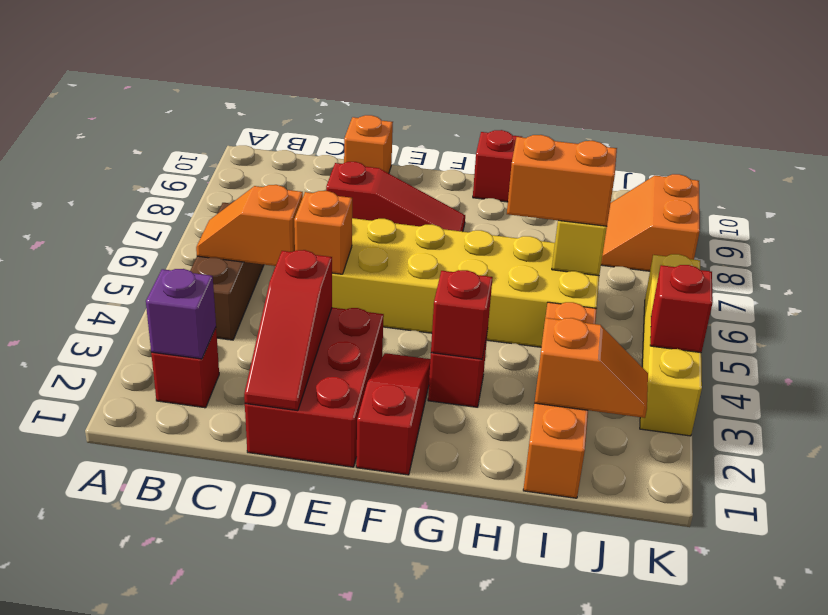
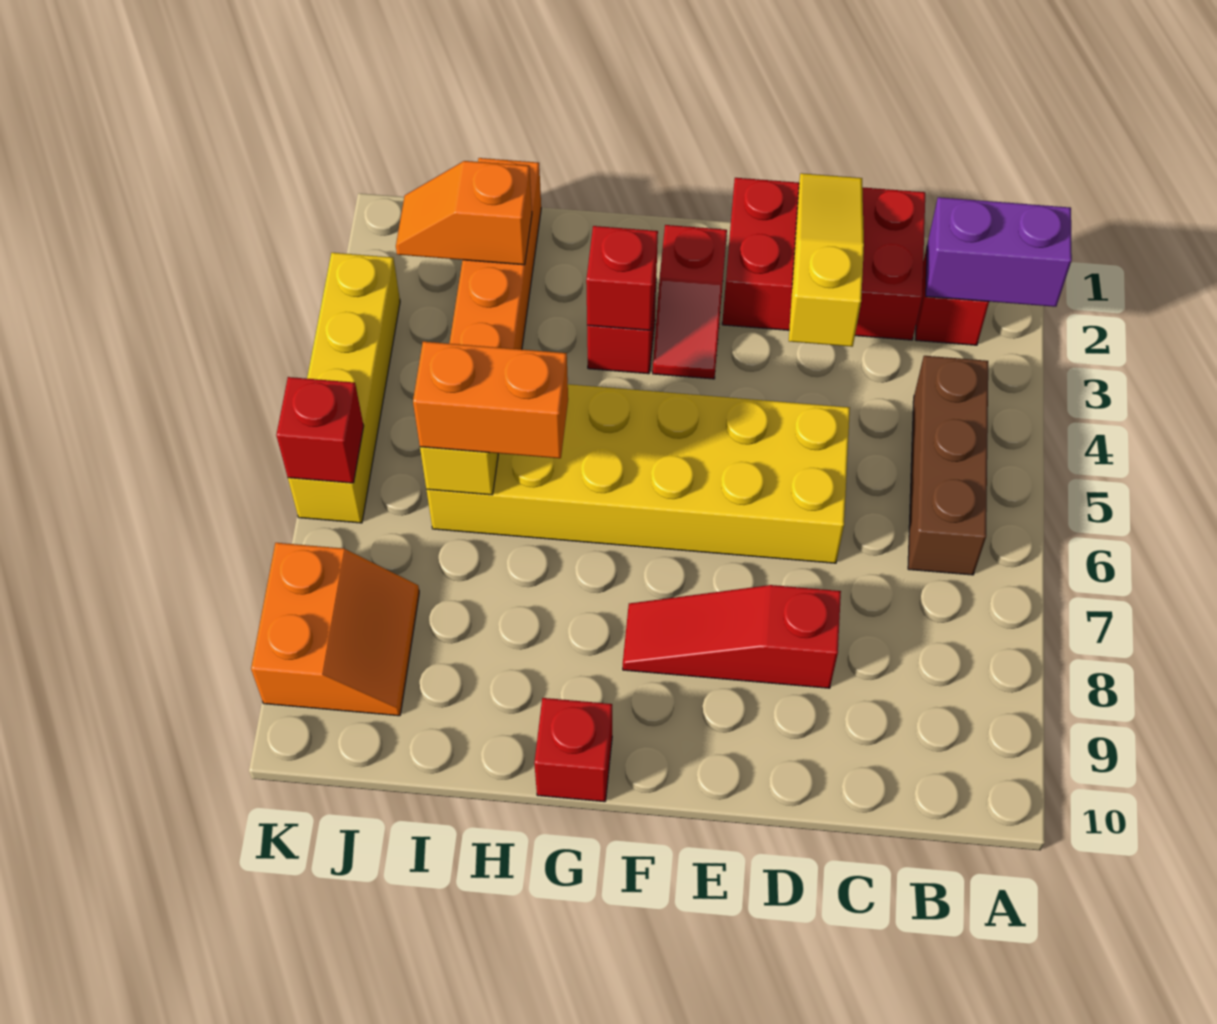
purple 1x1 brick [146,269,216,359] -> purple 1x2 brick [926,197,1072,307]
orange 1x2 slope [196,185,303,266] -> none
red 2x3 brick [245,308,384,467] -> red 2x3 brick turned to [722,178,925,340]
red 1x3 slope [244,250,332,411] -> yellow 1x3 slope [789,173,864,347]
orange 1x1 brick [294,191,352,274] -> none
orange 1x1 brick [344,115,393,173] -> none
red 1x3 slope [356,353,430,475] -> red 1x2 slope [653,225,727,379]
red 1x1 brick [650,265,713,353] -> red 1x1 brick moved to [276,377,364,483]

